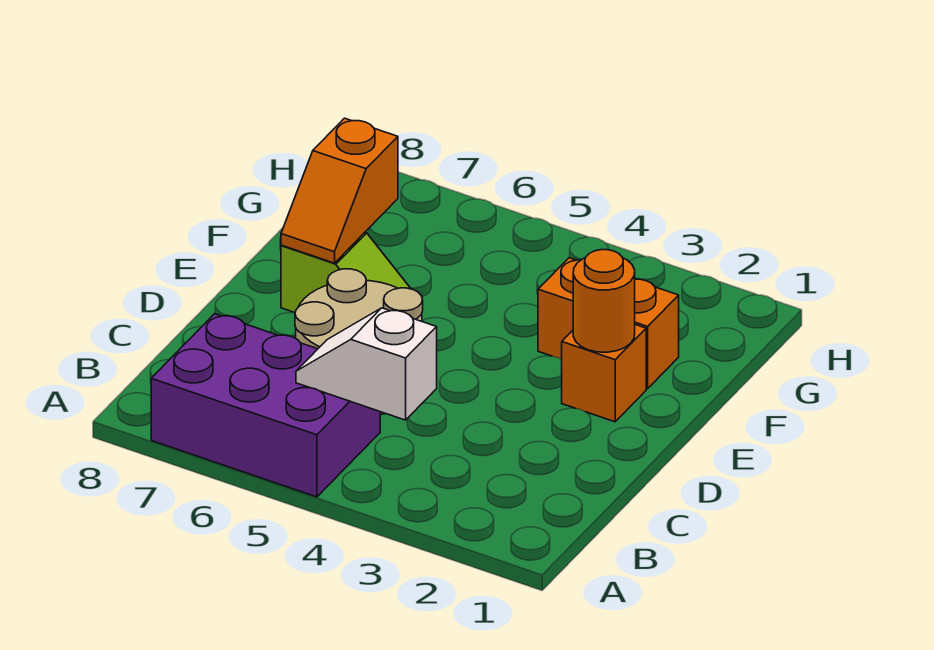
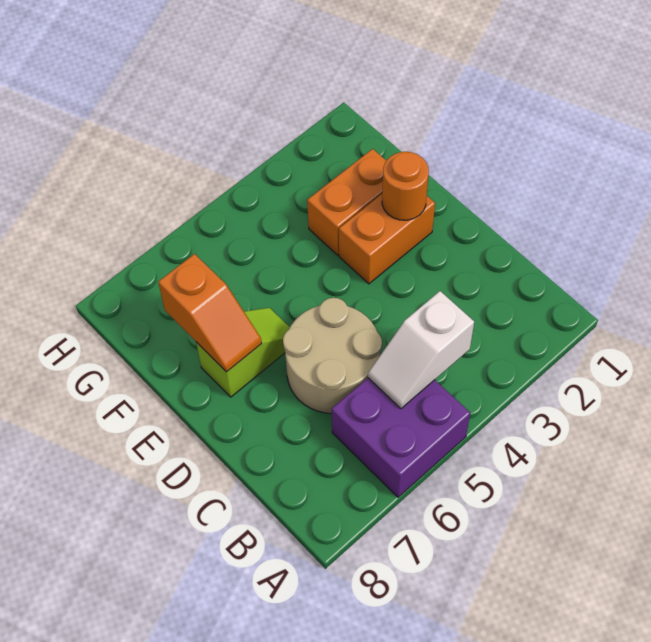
purple 2x3 brick [151,314,380,497] -> purple 2x2 brick [332,378,470,497]
orange 1x1 brick [562,325,646,422] -> orange 1x2 brick [339,194,435,284]

